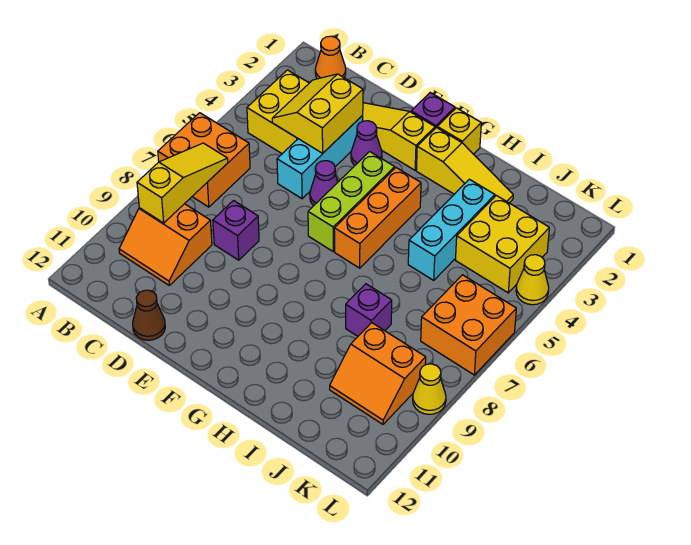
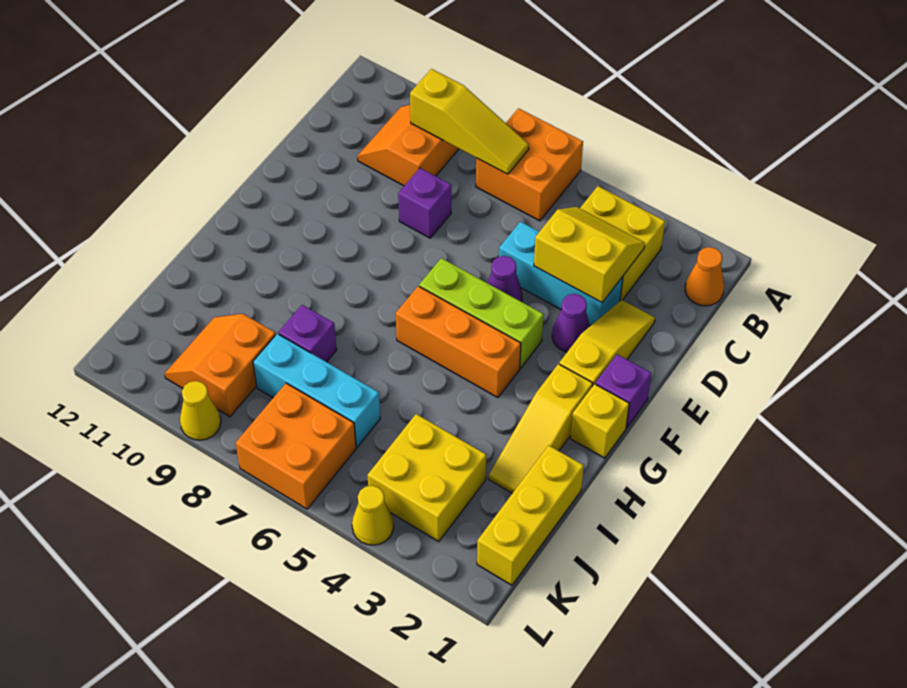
brown 1x1 cone [133,290,165,340] -> none
none -> yellow 1x3 brick [477,445,584,585]
cyan 1x3 brick [408,179,495,280] -> cyan 1x3 brick moved to [253,334,380,447]

